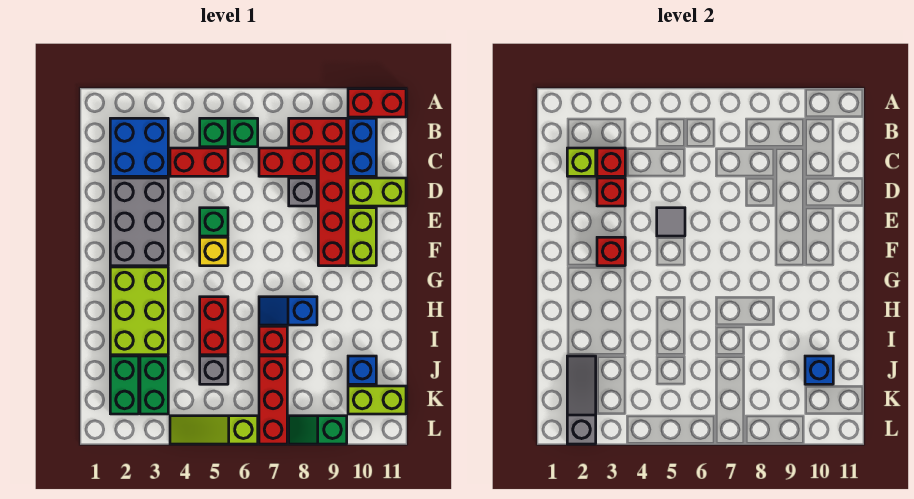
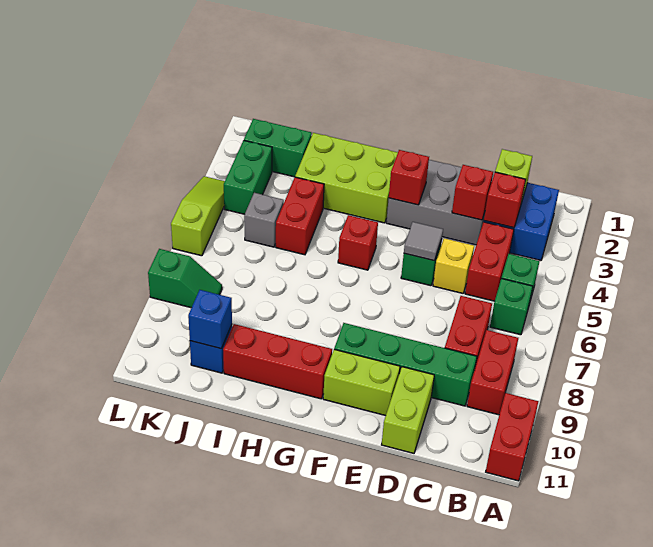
blue 1x2 brick [348,118,376,176] -> none
red 1x4 brick [318,148,347,266] -> green 1x4 brick [334,323,477,406]
grey 1x1 brick [289,178,317,206] -> none
yellow 1x1 brick [200,237,228,266] -> yellow 1x1 brick moved to [433,238,474,293]
red 1x2 brick [200,297,228,355] -> red 1x2 brick turned to [276,177,324,255]
blue 1x2 slope [259,297,317,325] -> none
red 1x1 brick [259,326,287,355] -> red 1x1 brick moved to [338,215,378,270]
grey 1x3 slope [567,356,596,444] -> none
green 1x2 brick [140,356,168,414] -> green 1x2 brick turned to [224,140,272,214]
red 1x3 brick [259,356,287,444] -> red 1x3 brick moved to [223,324,332,399]
lime 1x2 brick [348,386,406,414] -> none
green 1x2 slope [289,416,347,444] -> green 1x2 slope turned to [148,249,222,308]

